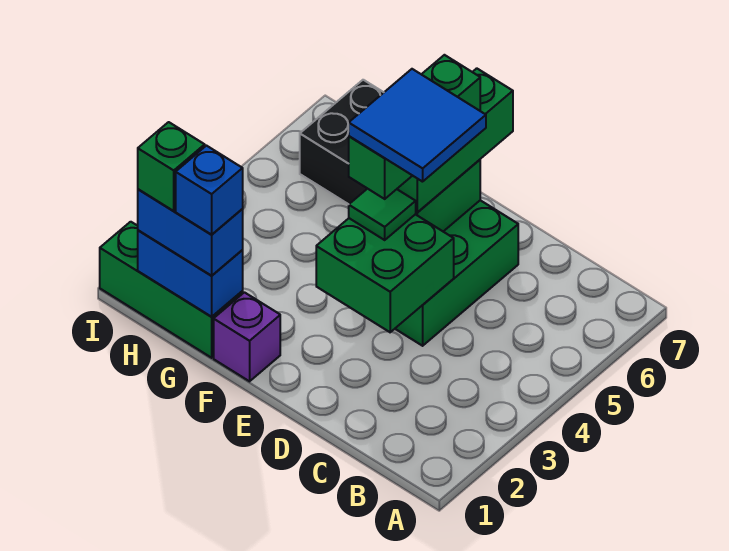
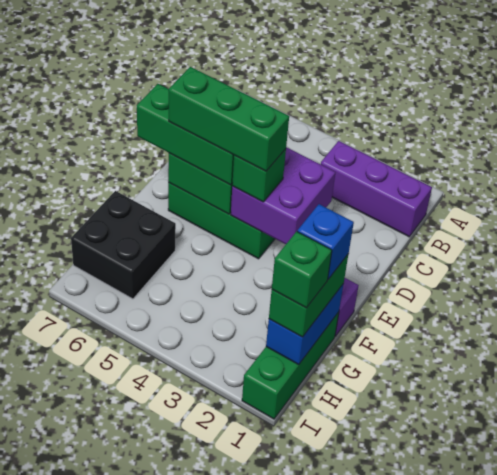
none -> purple 1x3 brick [321,141,432,237]
green 2x2 brick [316,214,454,332] -> purple 2x2 brick [231,147,335,244]
blue 2x2 tile [349,69,486,182] -> none
green 1x1 tile [349,189,416,240] -> green 1x1 brick [232,149,286,202]
blue 1x2 brick [138,189,243,276] -> green 1x2 brick [269,255,348,337]

